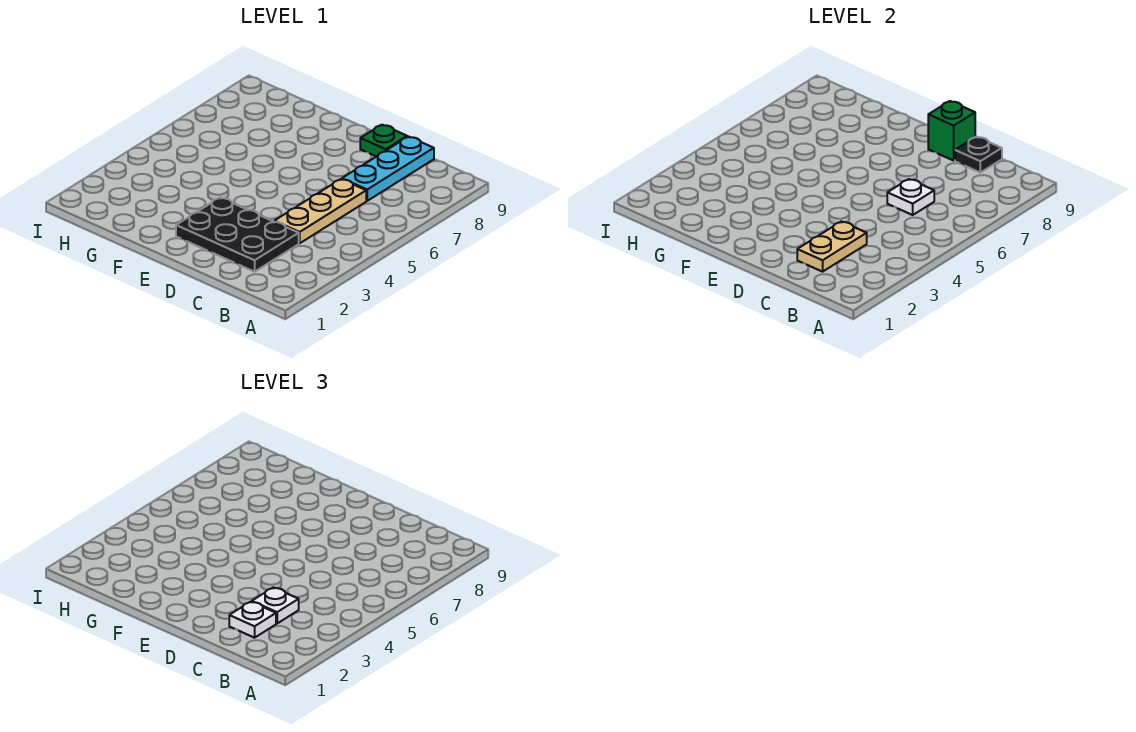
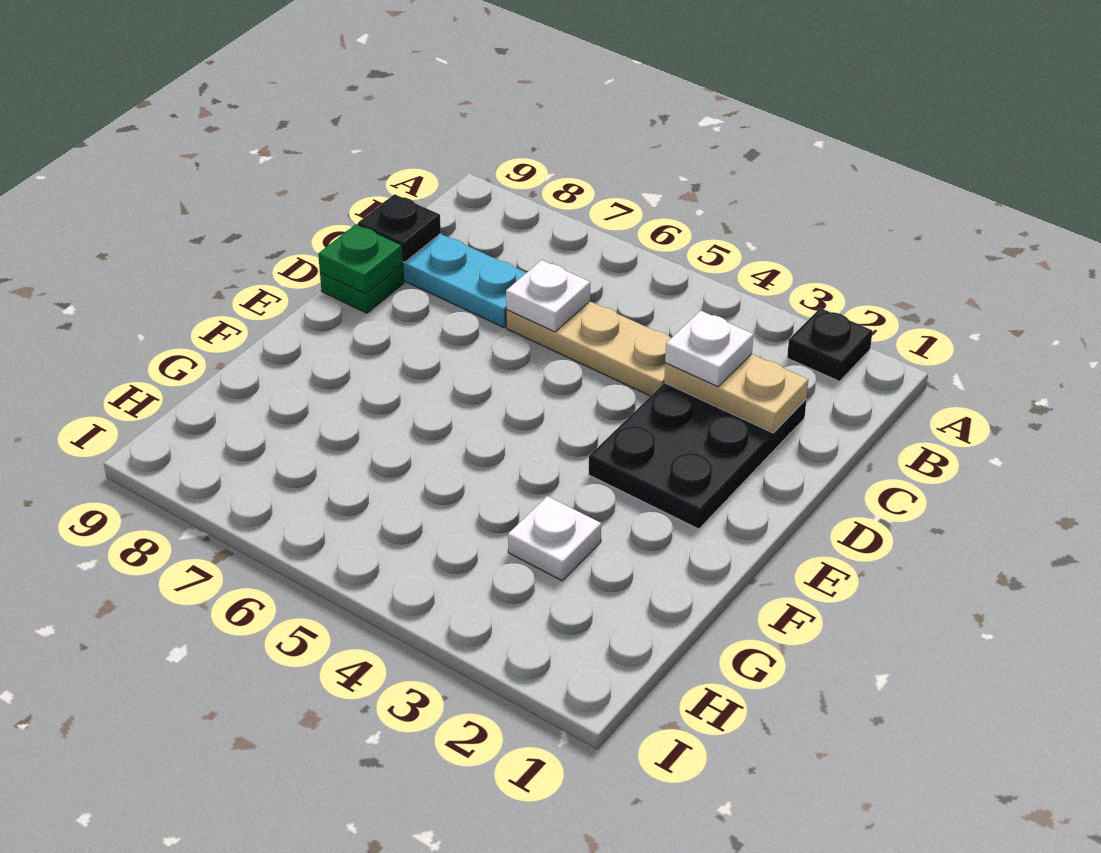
none -> black 1x1 plate [787,308,873,381]
white 1x1 plate [229,602,276,638] -> white 1x1 plate moved to [508,496,601,581]
green 1x1 brick [928,101,975,161] -> green 1x1 plate [318,224,403,294]

